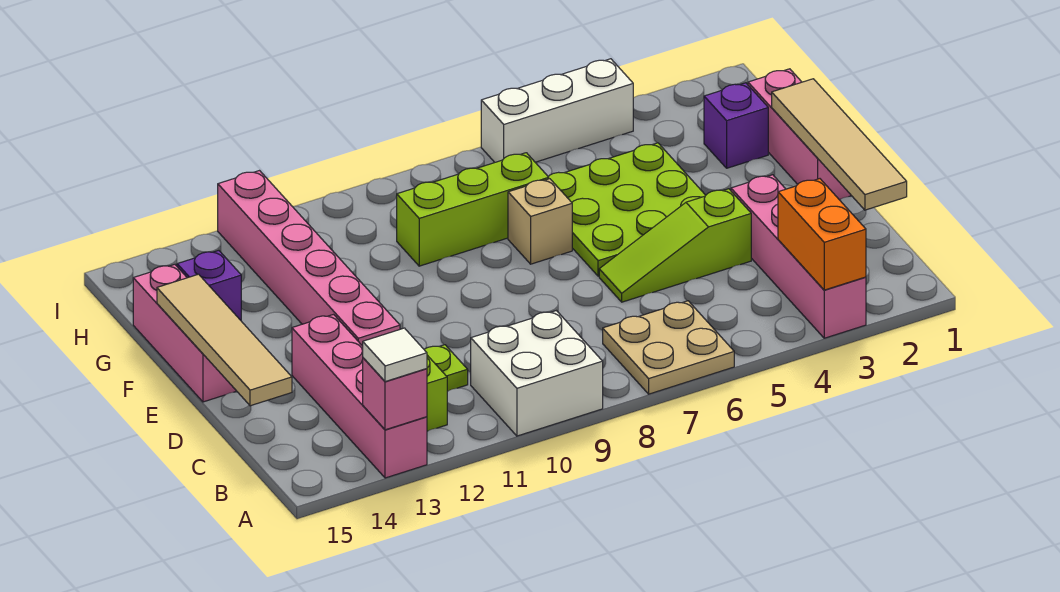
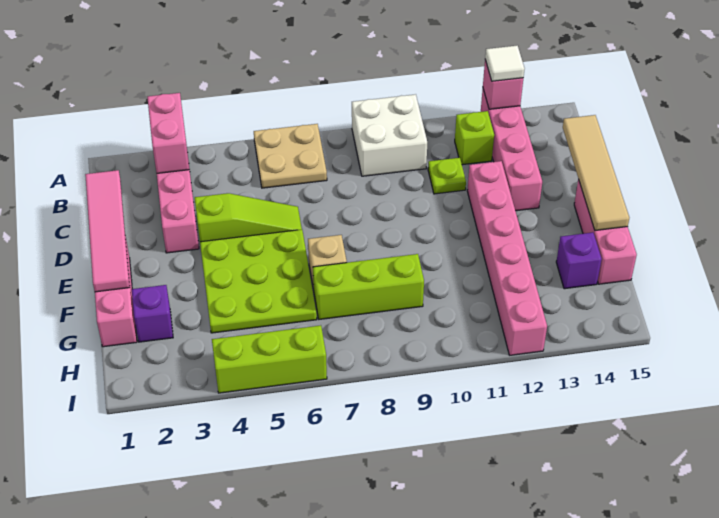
orange 1x2 brick [778,179,866,290] -> pink 1x2 brick [147,93,189,173]
tan 1x4 tile [772,79,907,210] -> pink 1x4 tile [85,170,130,292]
white 1x3 brick [481,59,633,162] -> lime 1x3 brick [212,325,327,393]

